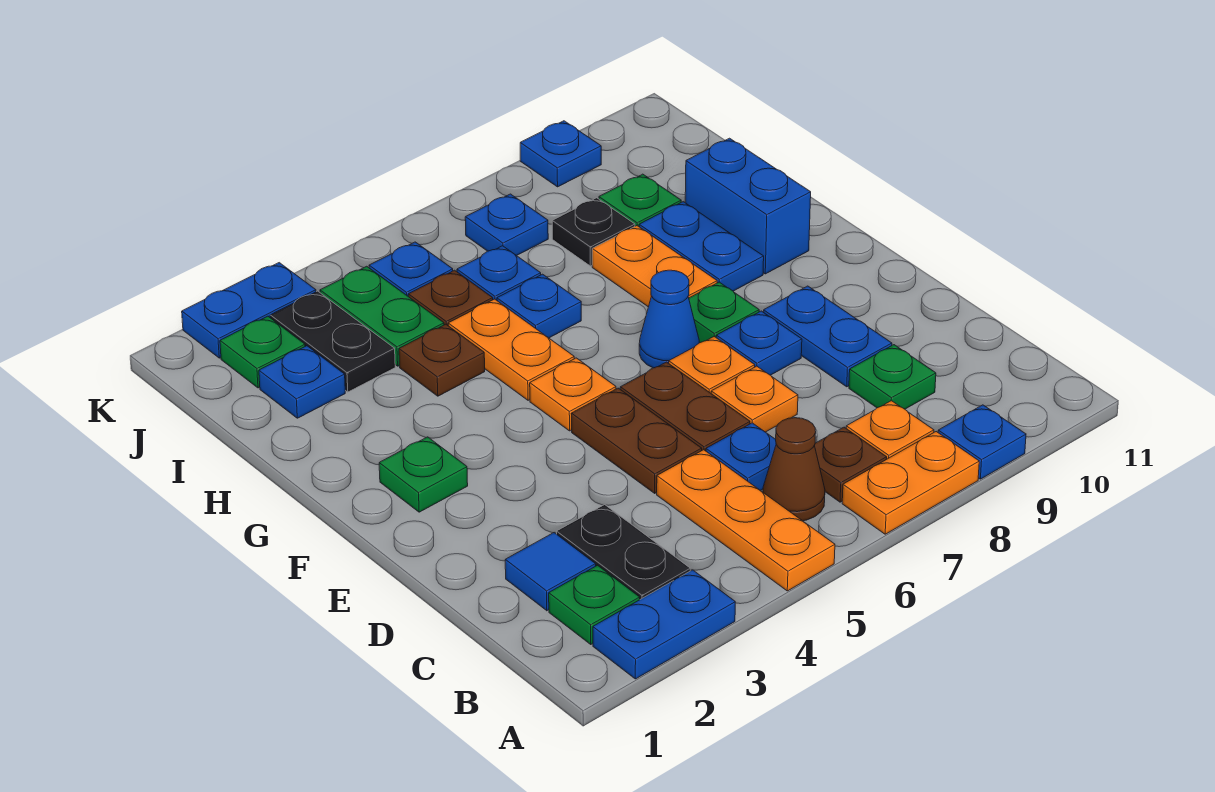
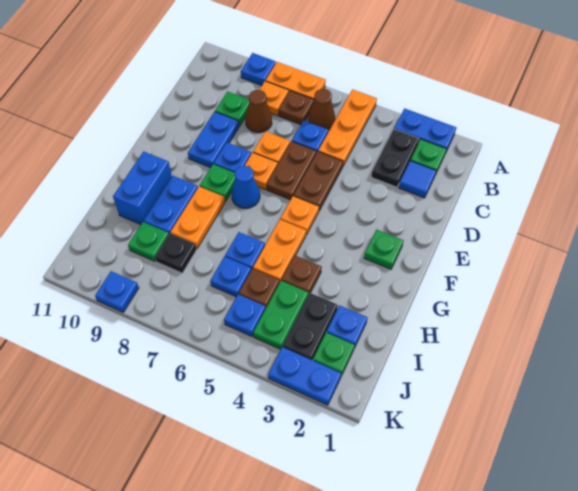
none -> brown 1x1 cone [245,90,272,133]
blue 1x1 plate [465,194,548,256] -> none

